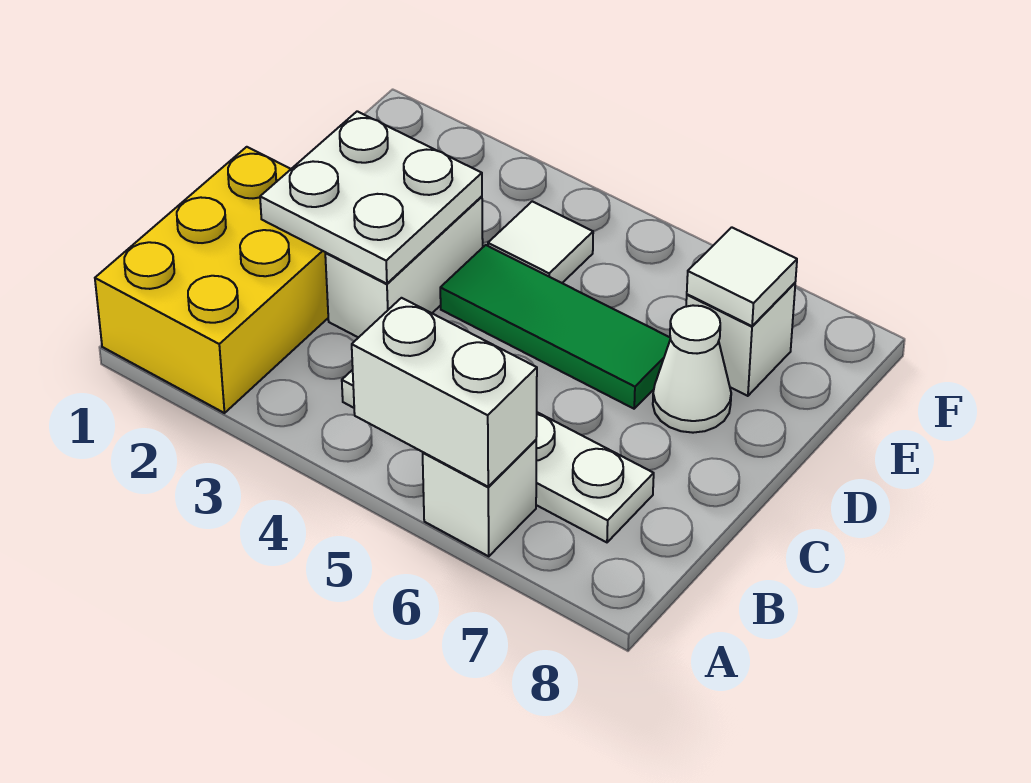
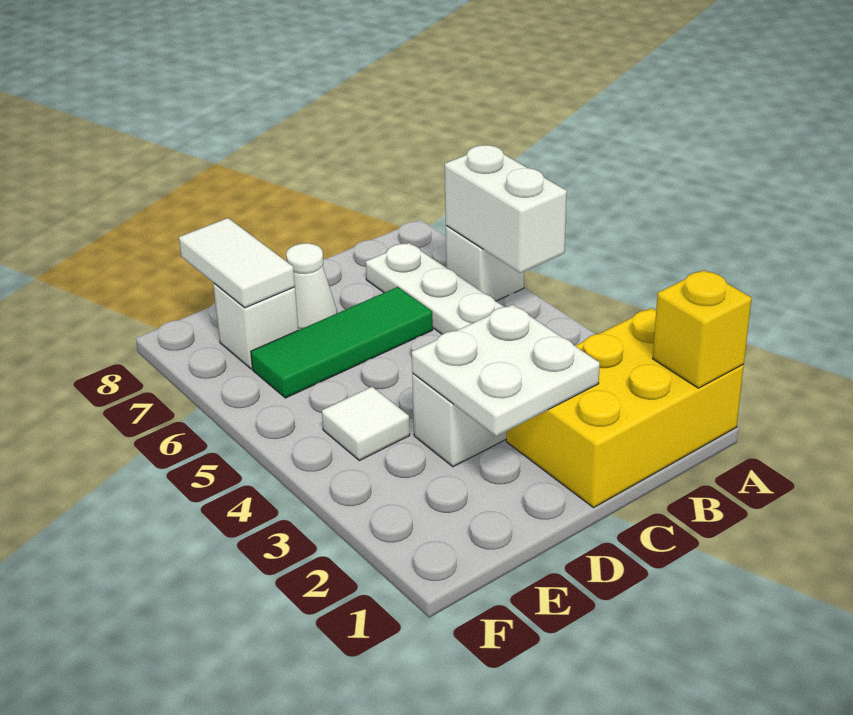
none -> yellow 1x1 brick [653,270,752,388]
green 1x3 tile [440,245,671,409] -> green 1x3 tile turned to [251,287,433,398]
white 1x1 tile [687,227,797,326] -> white 1x2 tile [179,218,295,308]

